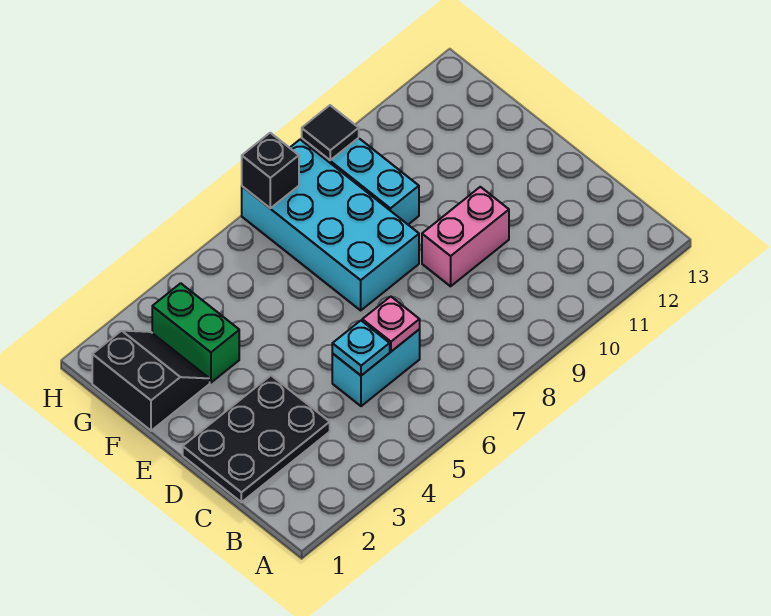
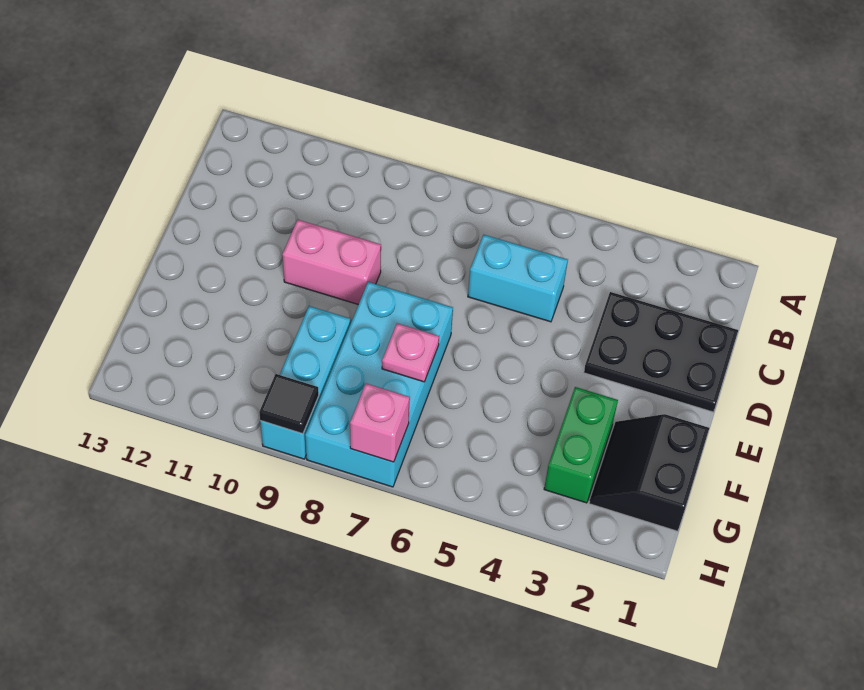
cyan 1x1 plate [332,321,390,376] -> none
pink 1x1 plate [362,297,420,351] -> pink 1x1 plate moved to [382,323,439,382]
black 1x1 brick [242,133,299,208] -> pink 1x1 brick [350,384,410,462]

